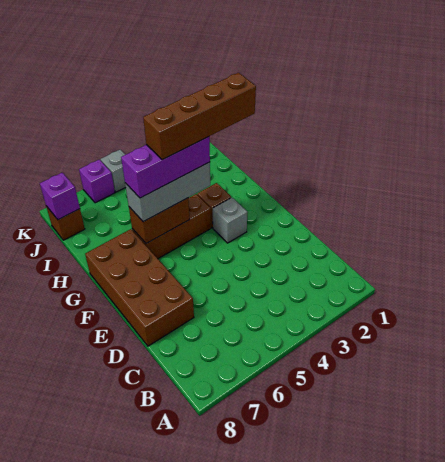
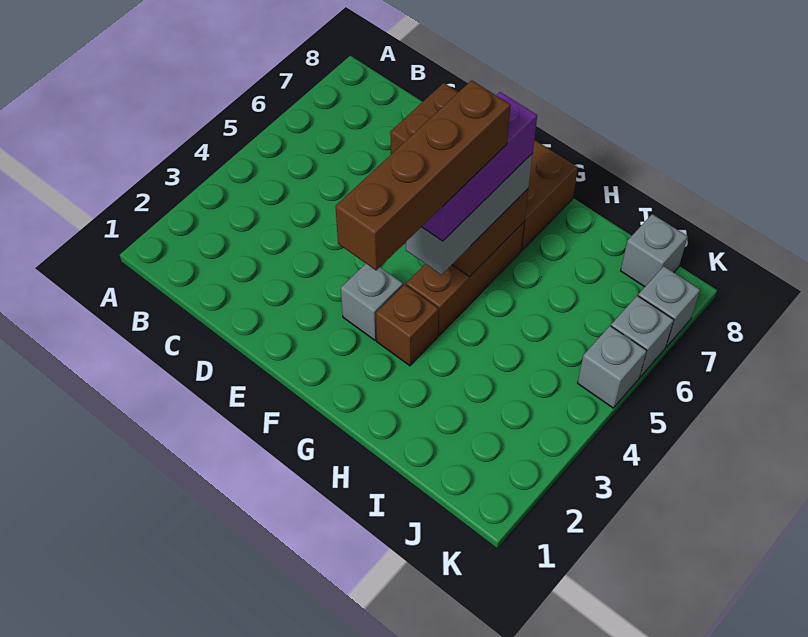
brown 1x1 brick [46,206,85,240] -> grey 1x1 brick [621,214,688,287]
purple 1x1 brick [40,173,80,220] -> none
purple 1x1 brick [79,160,115,203] -> grey 1x1 brick [611,296,674,377]
none -> grey 1x1 brick [638,266,700,347]

